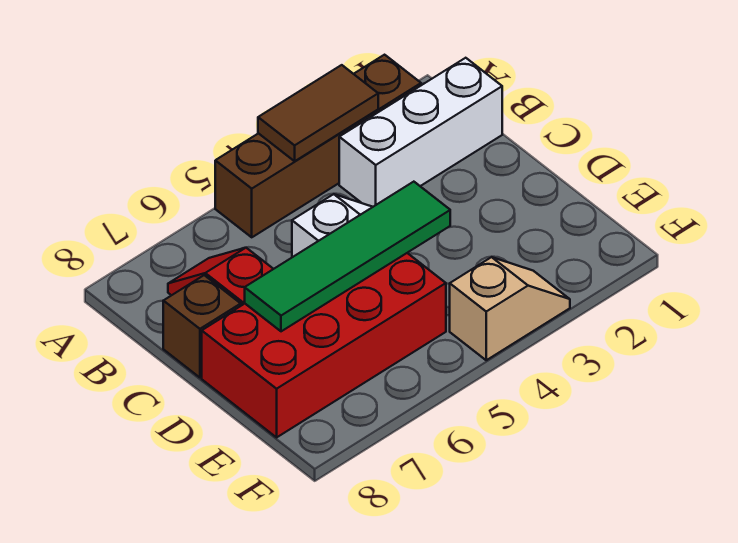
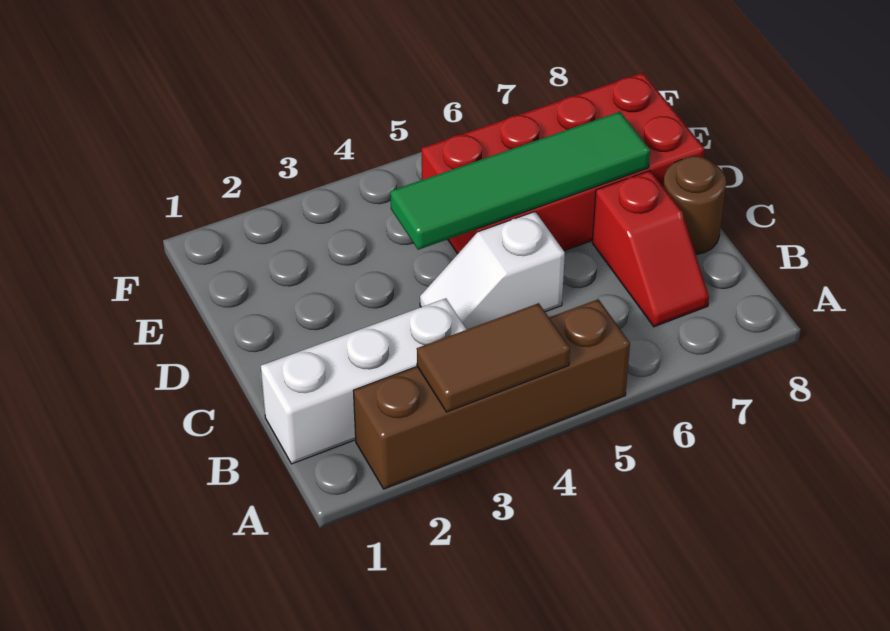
brown 1x1 brick [163,275,241,378] -> brown 1x1 round brick [663,156,726,255]
tan 1x2 slope [450,257,570,360] -> none

